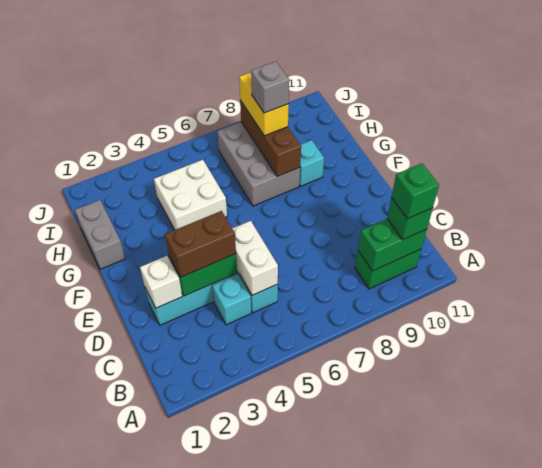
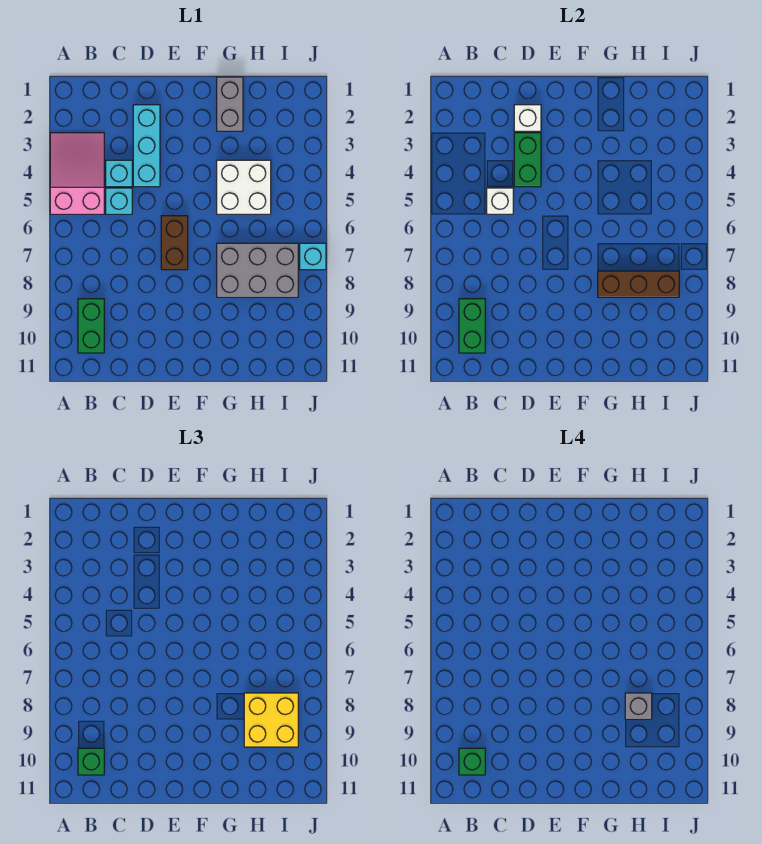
none -> pink 2x3 slope [50,133,104,214]
white 1x2 brick [232,221,278,295] -> white 1x1 brick [487,188,513,214]
brown 1x2 brick [165,211,236,277] -> brown 1x2 brick moved to [161,216,188,270]
grey 1x2 brick [75,200,125,269] -> grey 1x2 brick turned to [217,77,243,131]
cyan 1x1 brick [299,140,324,186] -> cyan 1x1 brick moved to [300,243,326,270]
yellow 1x2 brick [239,72,289,136] -> yellow 2x2 brick [244,693,298,747]

